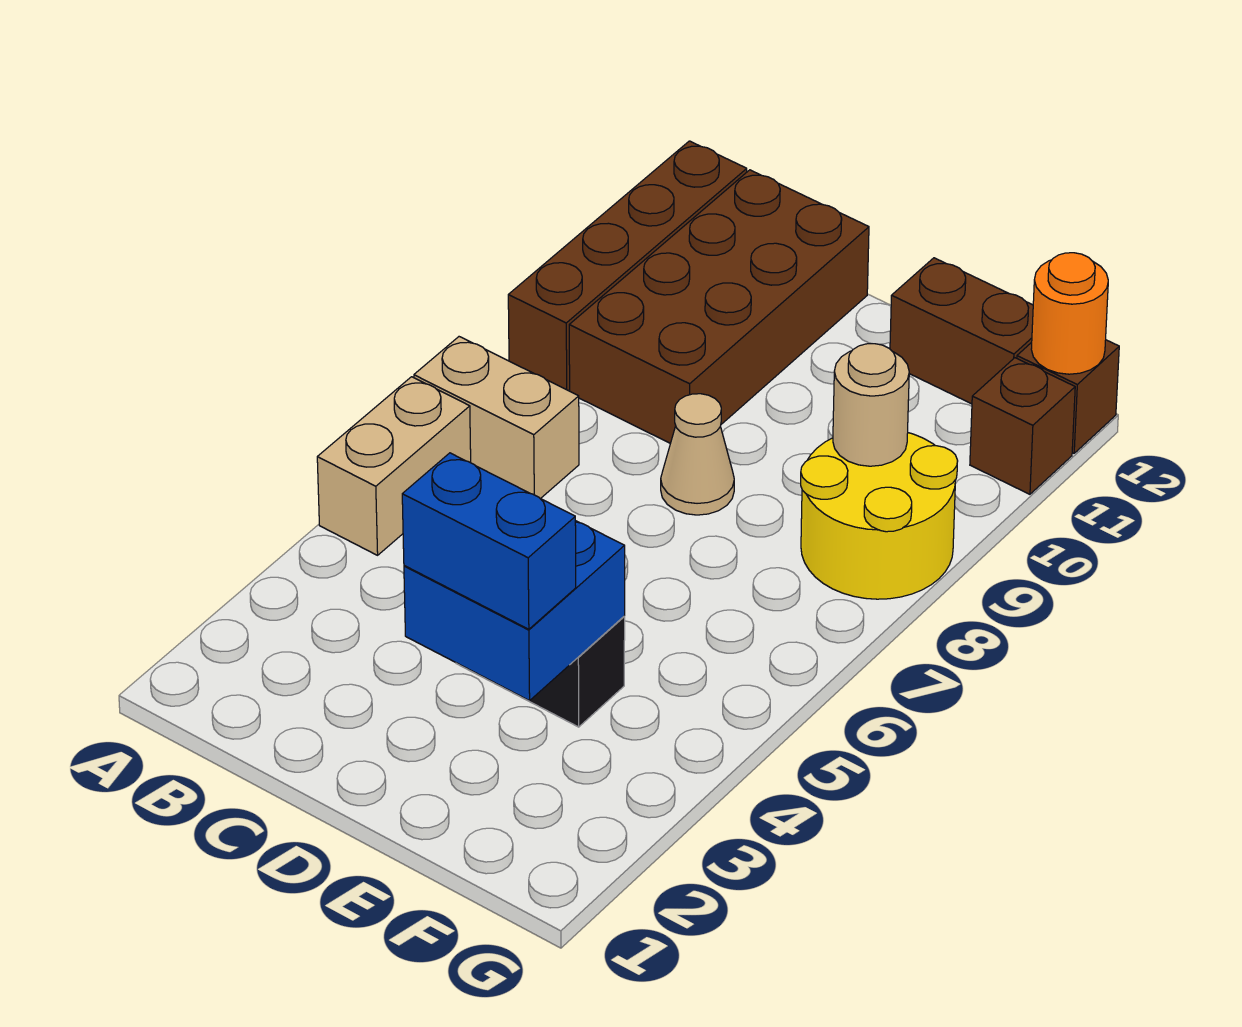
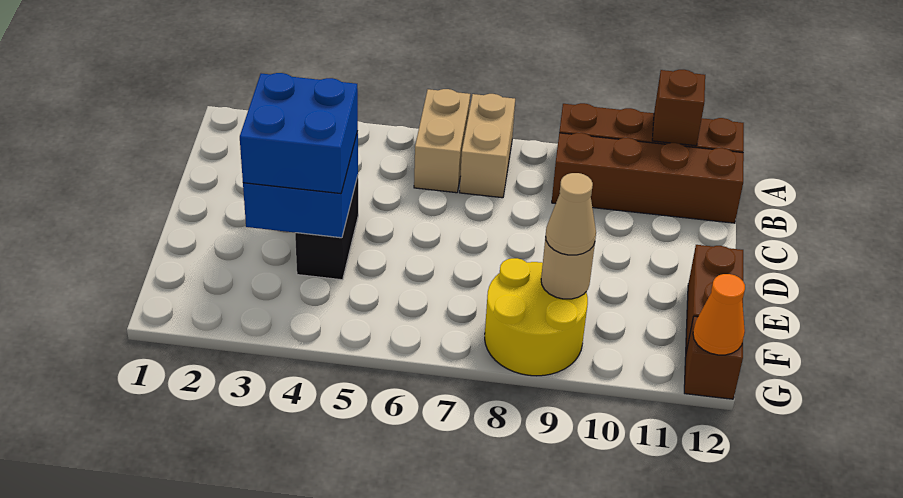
tan 1x2 brick [317,377,471,555] -> tan 1x2 brick turned to [414,89,470,193]
brown 2x4 brick [569,170,869,443] -> brown 1x4 brick [552,133,744,223]
blue 1x2 brick [402,453,576,629] -> blue 2x2 brick [240,73,358,194]
tan 1x1 cone [661,394,734,515] -> tan 1x1 cone moved to [546,173,596,255]
brown 1x1 brick [970,358,1075,494] -> brown 1x1 brick moved to [652,70,705,146]
orange 1x1 round brick [1031,253,1108,374] -> orange 1x1 cone [693,274,745,355]

